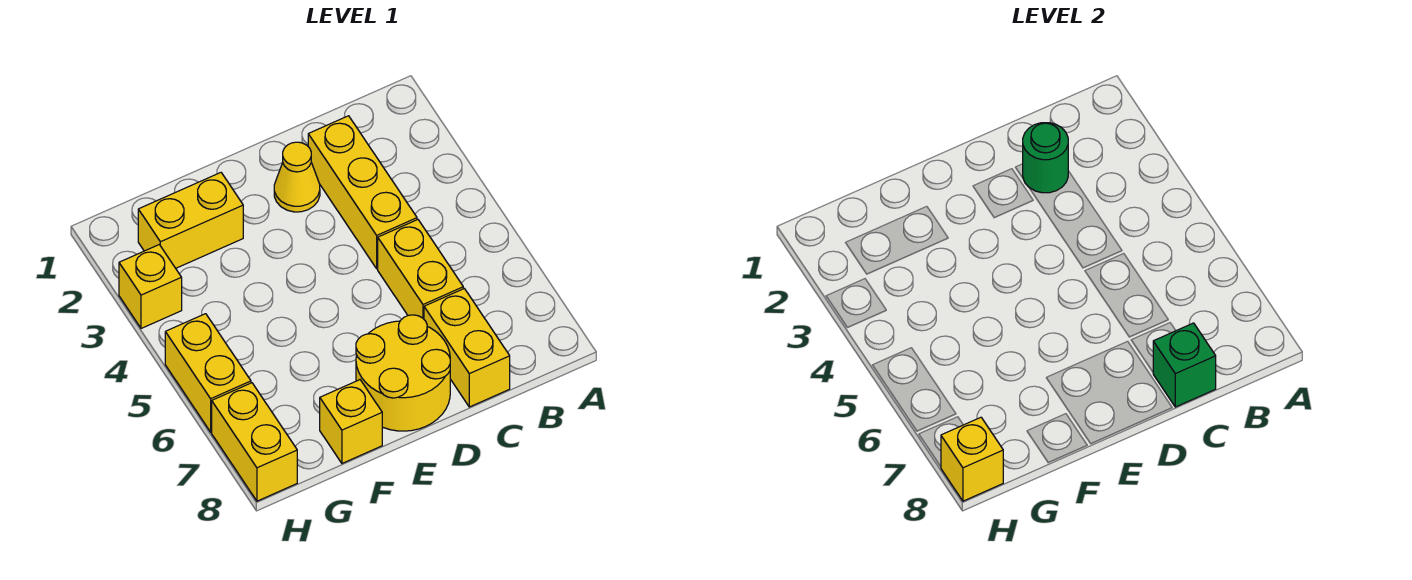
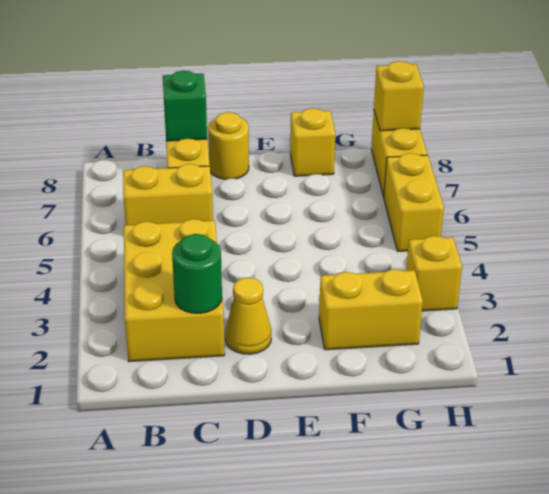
yellow 1x3 brick [308,116,417,269] -> yellow 2x3 brick [124,219,225,362]
yellow 1x2 brick [378,220,463,319] -> yellow 1x2 brick turned to [123,164,213,225]
yellow 2x2 round brick [356,315,450,431] -> yellow 1x1 round brick [208,112,249,179]

